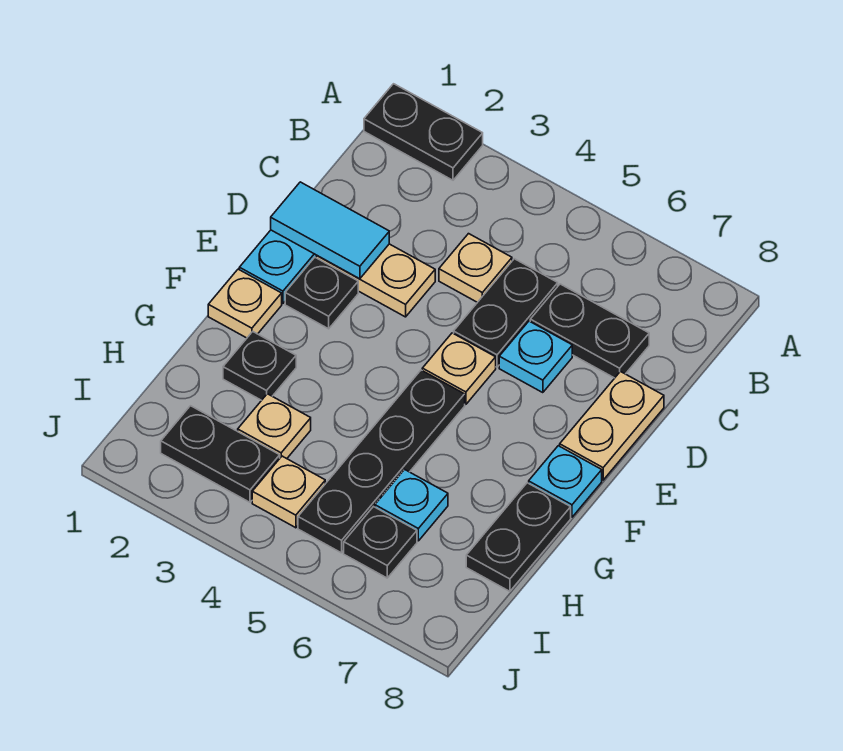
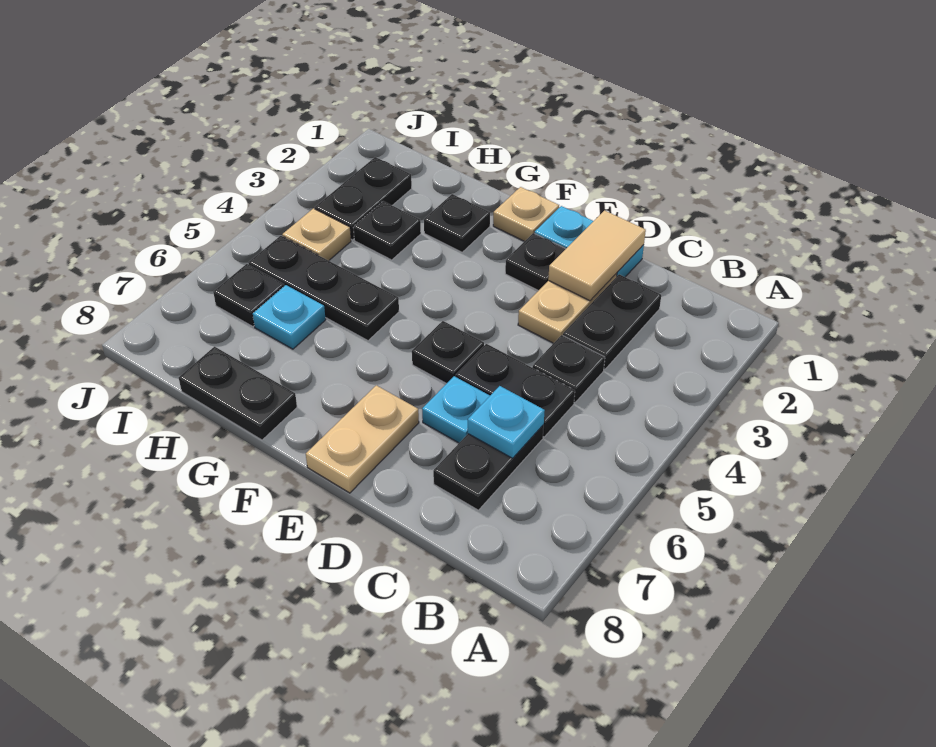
black 1x2 plate [364,84,483,180] -> black 1x2 plate moved to [563,274,661,370]
tan 1x1 plate [439,234,512,302] -> black 1x1 plate [532,335,605,402]
cyan 1x2 tile [271,182,389,279] -> tan 1x2 tile [548,211,646,301]
tan 1x2 plate [560,372,664,480] -> tan 1x2 plate turned to [306,385,419,493]
tan 1x1 plate [422,333,496,404] -> black 1x1 plate [412,321,484,384]
black 1x4 plate [298,370,465,553] -> black 1x3 plate [248,236,399,341]
cyan 1x1 plate [529,446,602,517] -> cyan 1x1 plate moved to [468,386,545,458]
tan 1x1 plate [238,394,311,459] -> black 1x1 plate [353,201,421,260]

